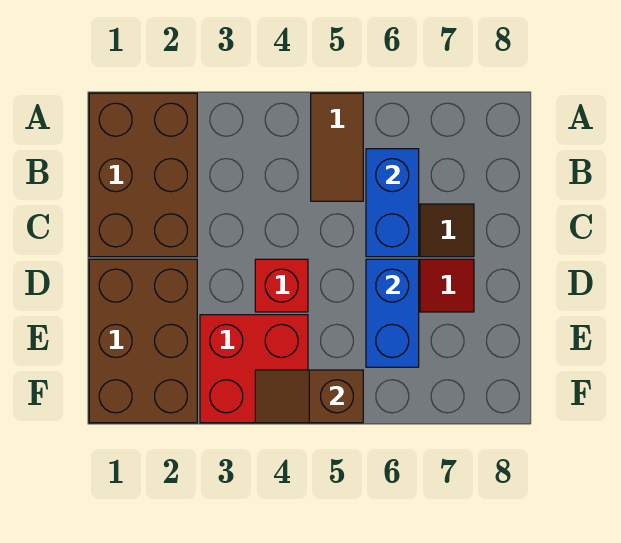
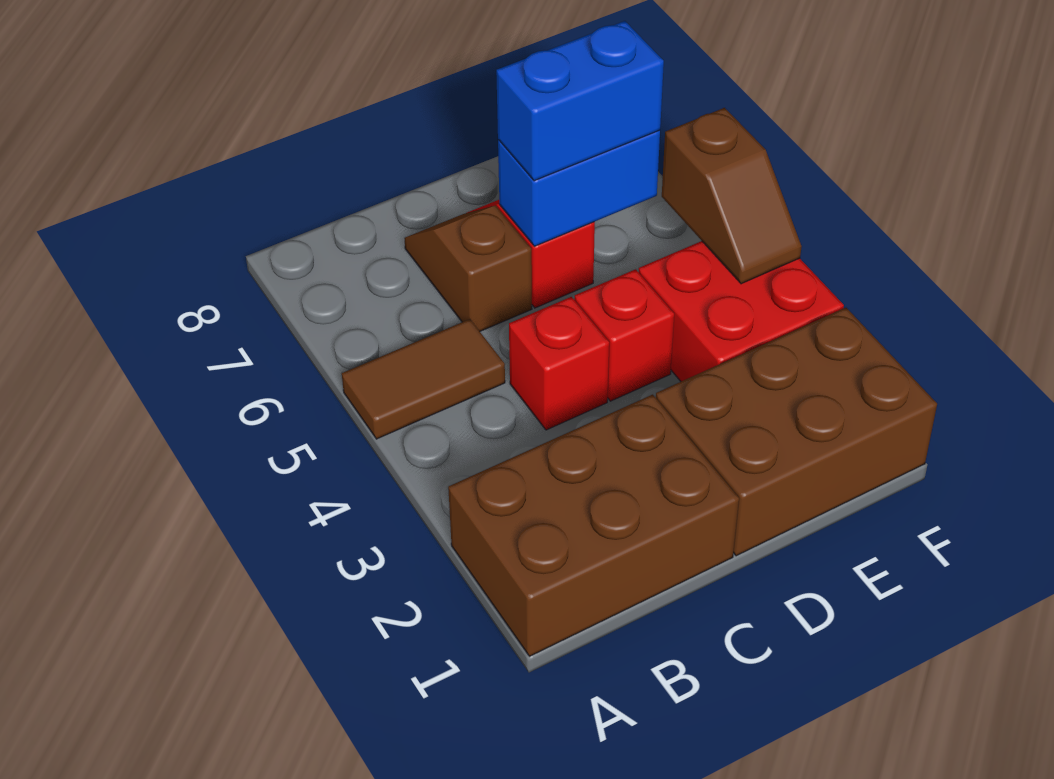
blue 1x2 brick [366,149,419,257] -> blue 1x2 brick moved to [496,21,664,181]
none -> red 1x1 brick [509,297,609,430]

